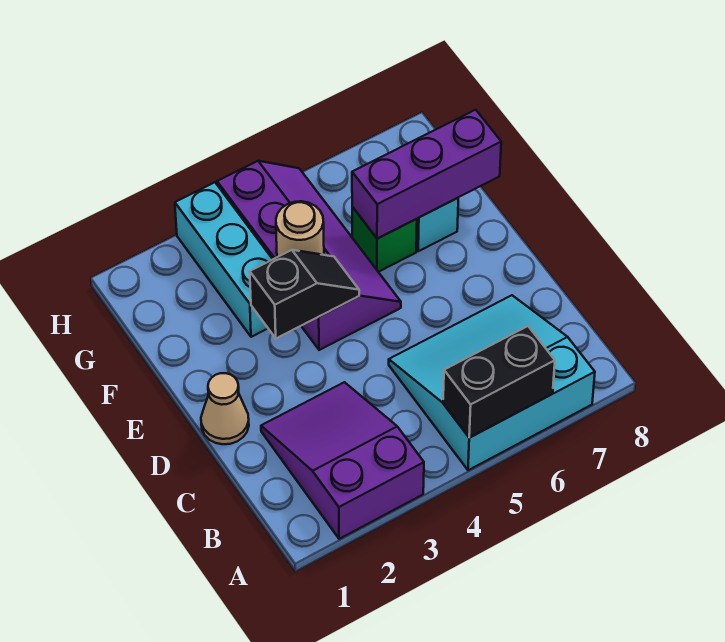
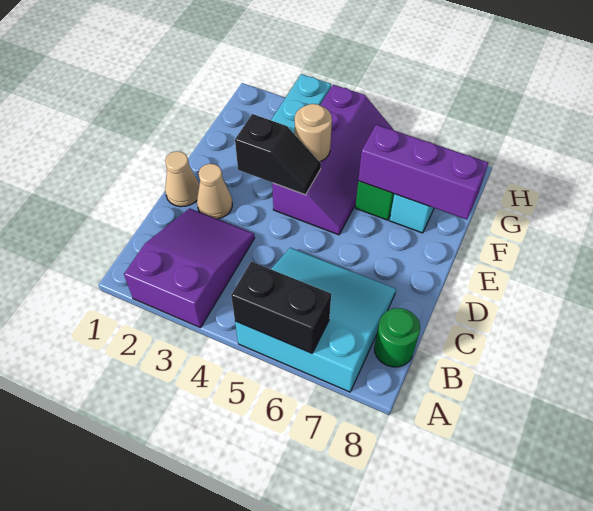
none -> green 1x1 round brick [374,308,420,367]
none -> tan 1x1 cone [197,164,232,219]

